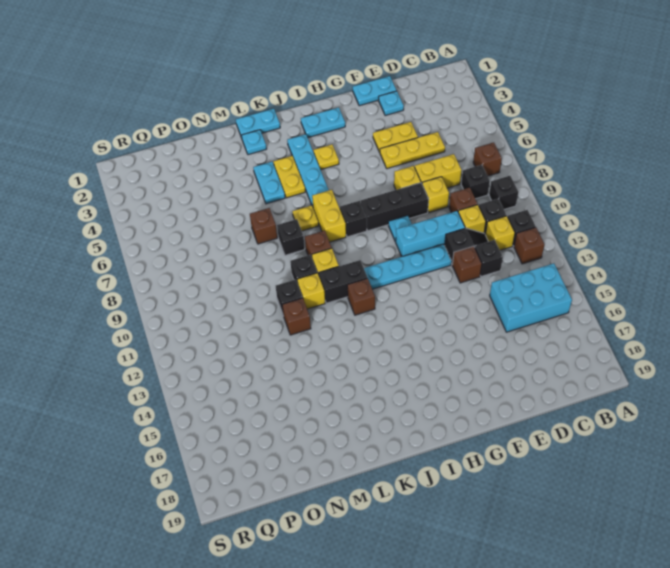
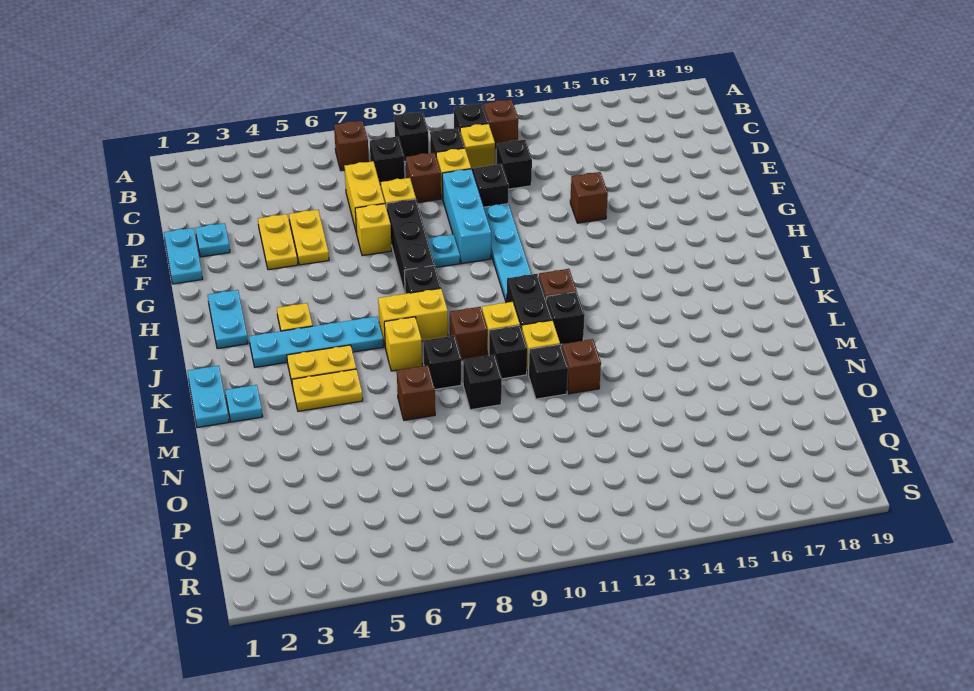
cyan 2x3 brick [490,263,572,332] -> none
yellow 1x3 plate [380,132,445,169] -> yellow 1x2 plate [289,210,329,265]
brown 1x1 brick [452,246,482,283] -> brown 1x1 brick moved to [570,172,608,223]
yellow 1x1 plate [292,205,319,231] -> yellow 1x1 brick [384,317,422,371]
none -> black 1x1 brick [546,292,585,344]
cyan 1x2 plate [253,162,285,204] -> yellow 1x2 plate [292,369,363,411]
none -> black 1x1 brick [463,355,502,410]

